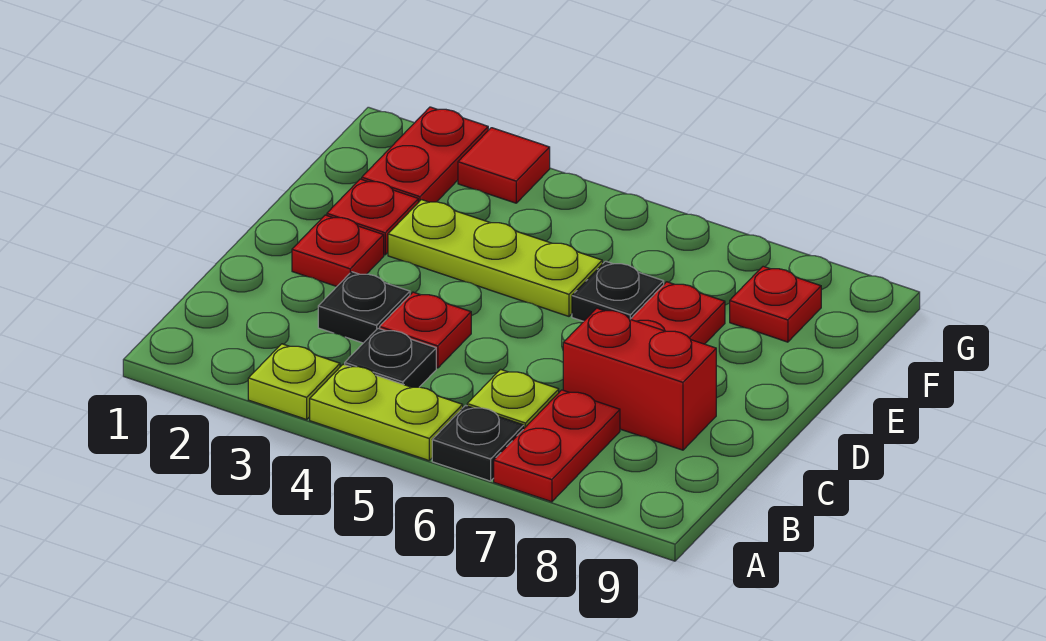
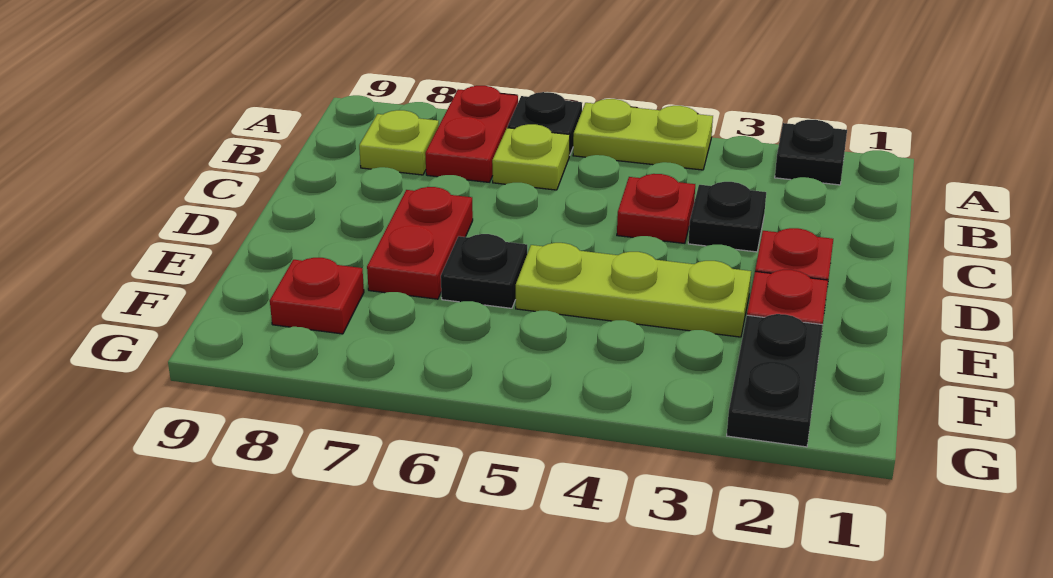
lime 1x1 plate [248,344,340,420] -> lime 1x1 plate moved to [359,110,439,175]
black 1x1 plate [345,328,436,387] -> black 1x1 plate moved to [775,120,847,185]
red 1x2 brick [563,308,716,450] -> none
red 1x2 plate [362,107,488,203] -> black 1x2 plate [727,314,823,447]
red 1x1 tile [458,128,550,203] -> none

